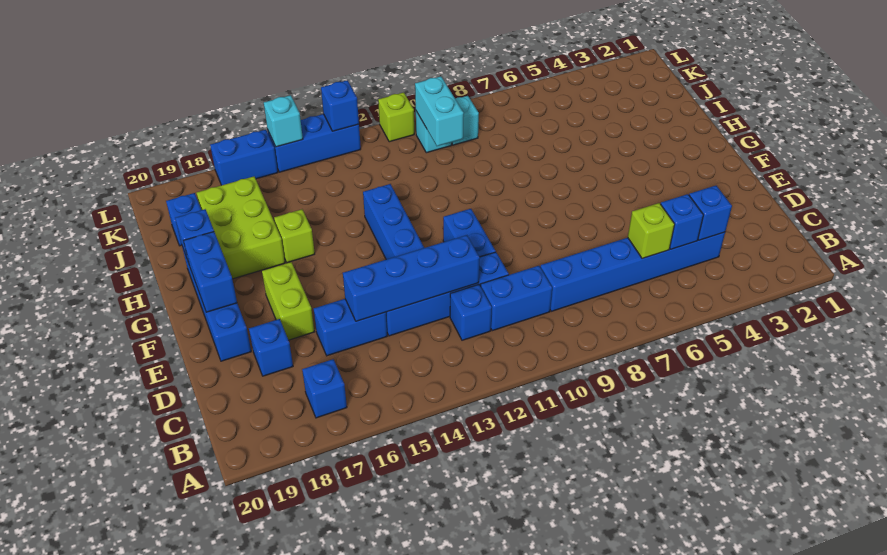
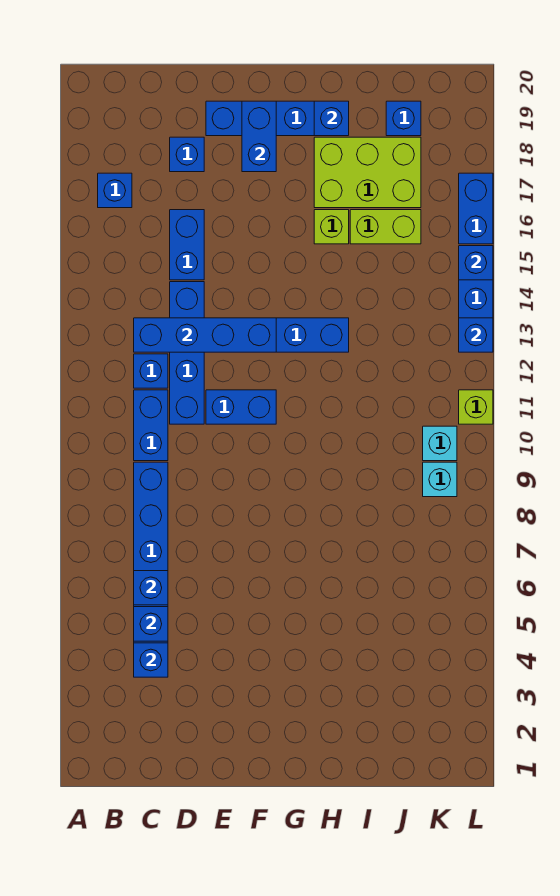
lime 1x1 brick [628,203,675,259] -> blue 1x1 brick [134,571,168,605]
blue 1x4 brick [343,235,480,321] -> blue 1x4 brick turned to [134,318,276,352]
lime 1x2 brick [262,262,314,340] -> lime 1x2 brick moved to [350,210,421,244]
blue 1x2 brick [183,232,237,312] -> blue 1x2 brick turned to [242,101,276,172]
cyan 1x2 brick [415,76,464,146] -> none
cyan 1x1 brick [264,95,303,147] -> blue 1x1 brick [459,246,493,280]

